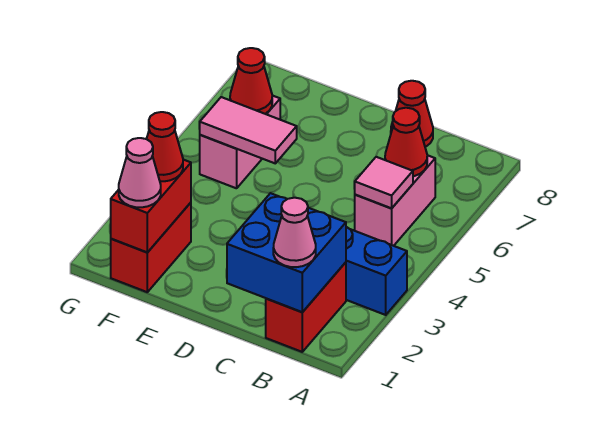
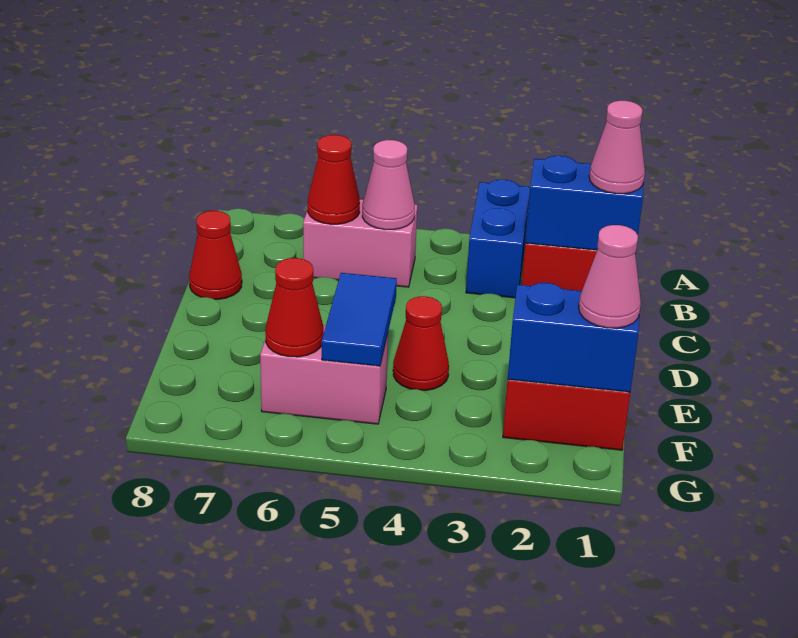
blue 2x2 brick [227,193,346,312] -> blue 1x2 brick [525,156,644,254]
pink 1x1 tile [355,157,413,208] -> pink 1x1 cone [362,140,415,230]
pink 1x2 tile [200,97,297,163] -> blue 1x2 tile [322,273,397,366]
red 1x2 brick [111,160,191,252] -> blue 1x2 brick [508,283,639,392]
red 1x1 cone [147,112,183,181] -> red 1x1 cone moved to [393,296,449,391]

